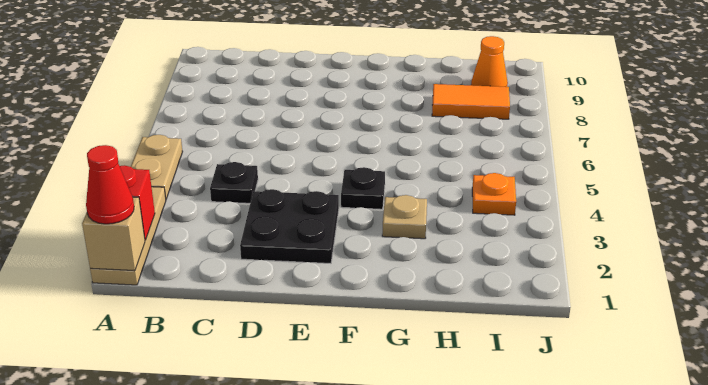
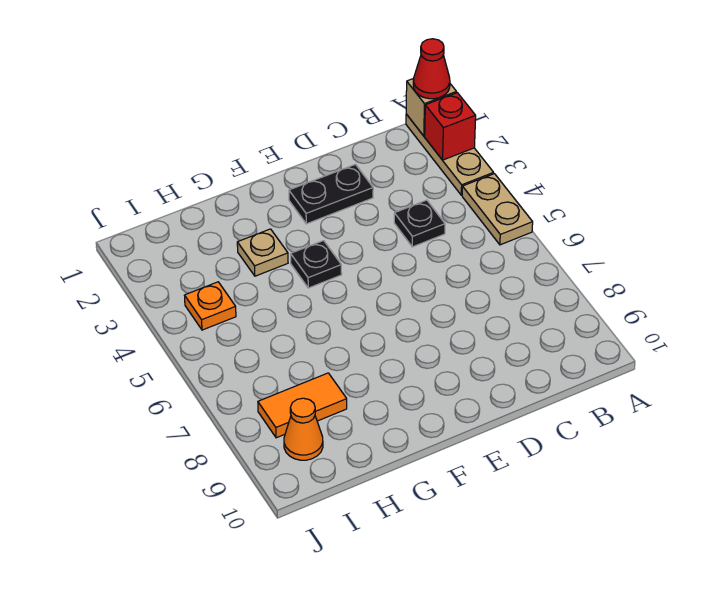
black 2x2 plate [240,189,339,263] -> black 1x2 plate [289,164,373,224]

